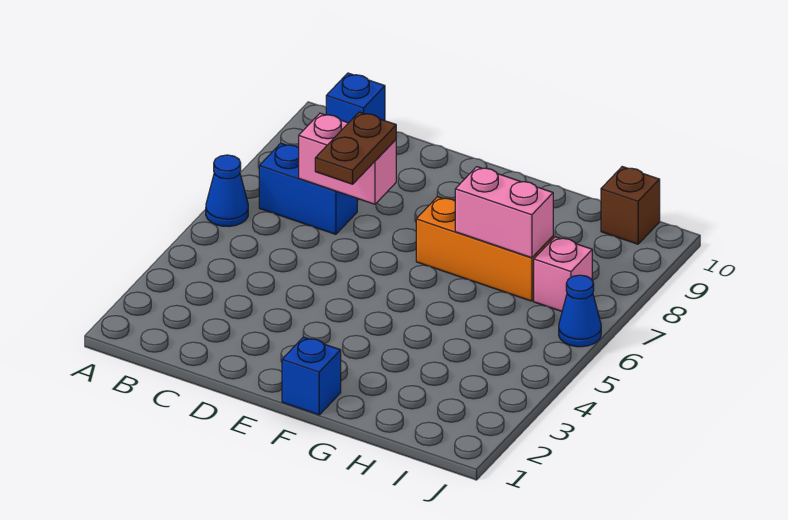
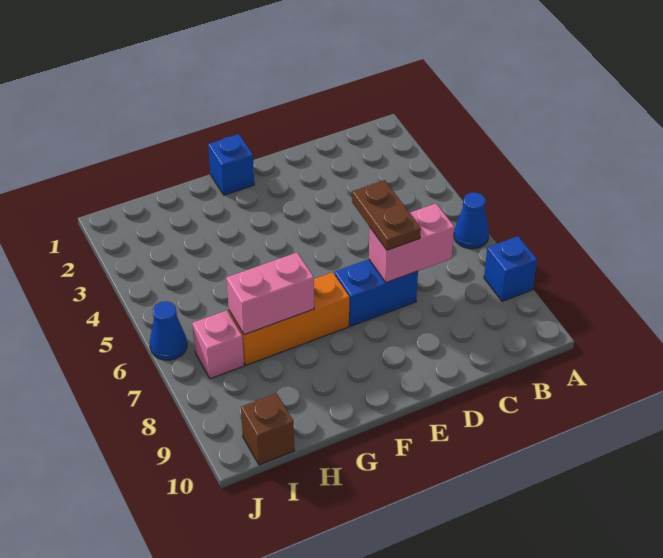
blue 1x2 brick [259,143,357,234] -> blue 1x2 brick moved to [335,259,418,326]
blue 1x1 brick [326,73,385,123] -> blue 1x1 brick moved to [484,236,537,301]

